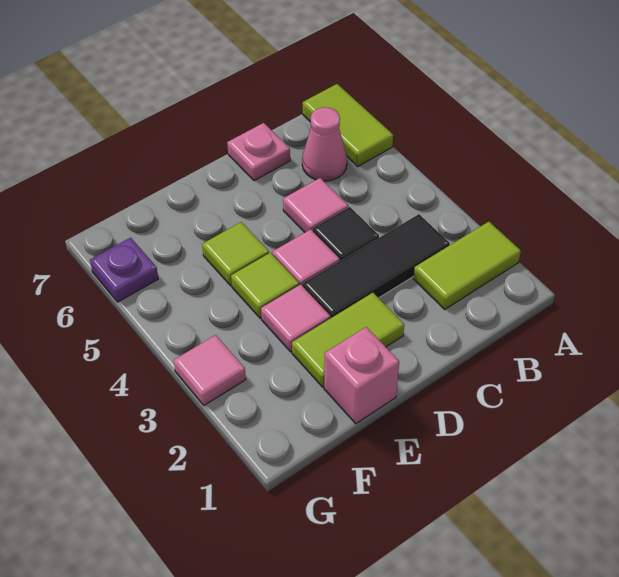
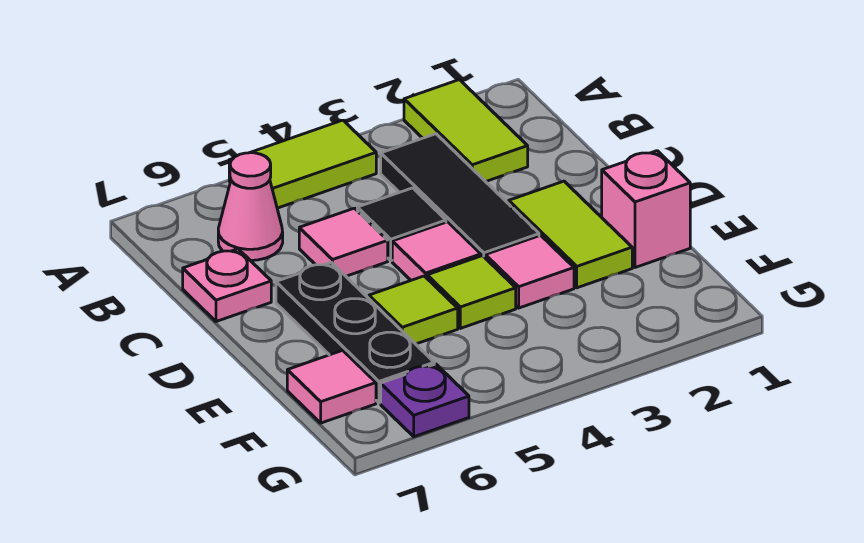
lime 1x2 tile [303,84,393,166] -> lime 1x2 tile moved to [229,120,376,208]
none -> black 1x3 plate [276,262,434,403]
pink 1x1 tile [174,335,246,405] -> pink 1x1 tile moved to [287,350,376,423]

